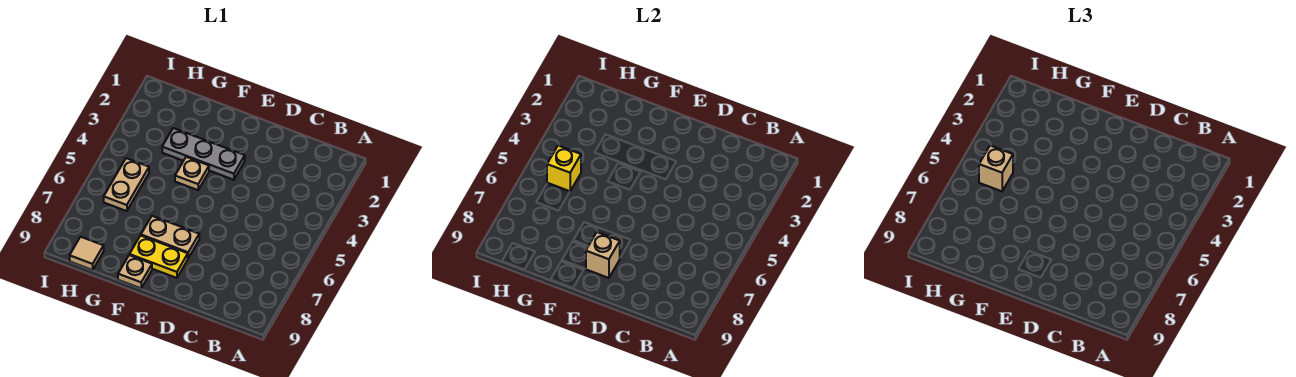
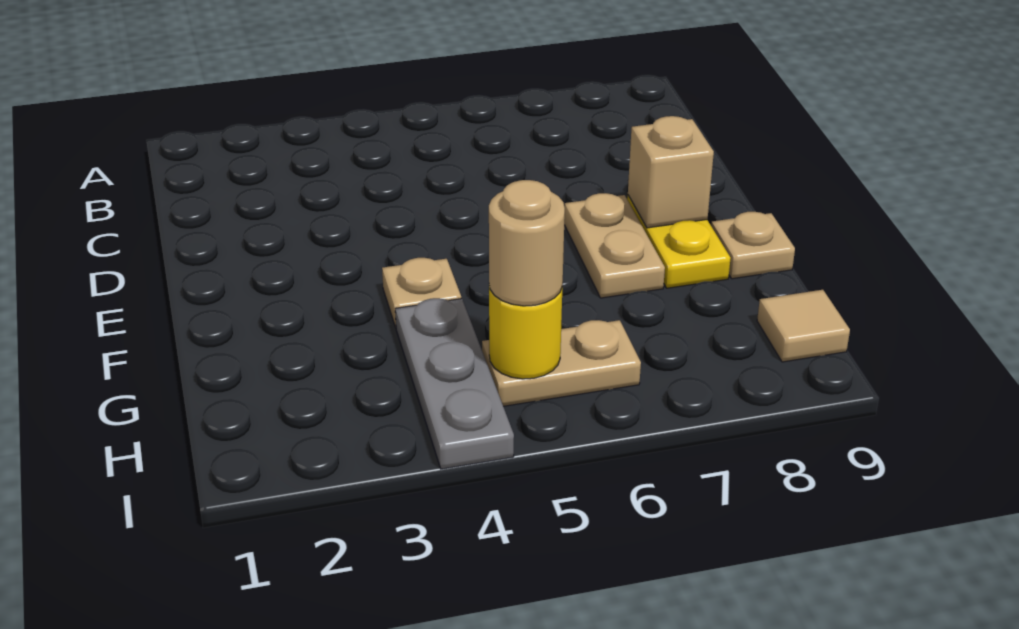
grey 1x3 plate [162,128,245,180] -> grey 1x3 plate moved to [395,298,514,469]
yellow 1x1 brick [547,146,581,191] -> yellow 1x1 round brick [489,286,562,379]
tan 1x1 brick [979,146,1013,191] -> tan 1x1 round brick [489,180,565,306]

